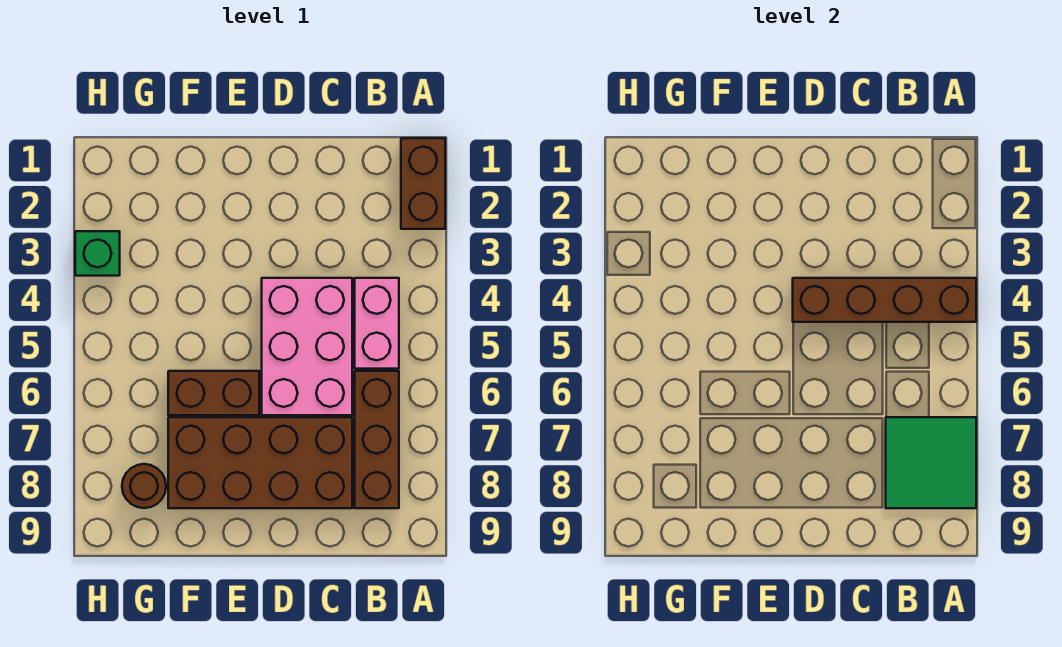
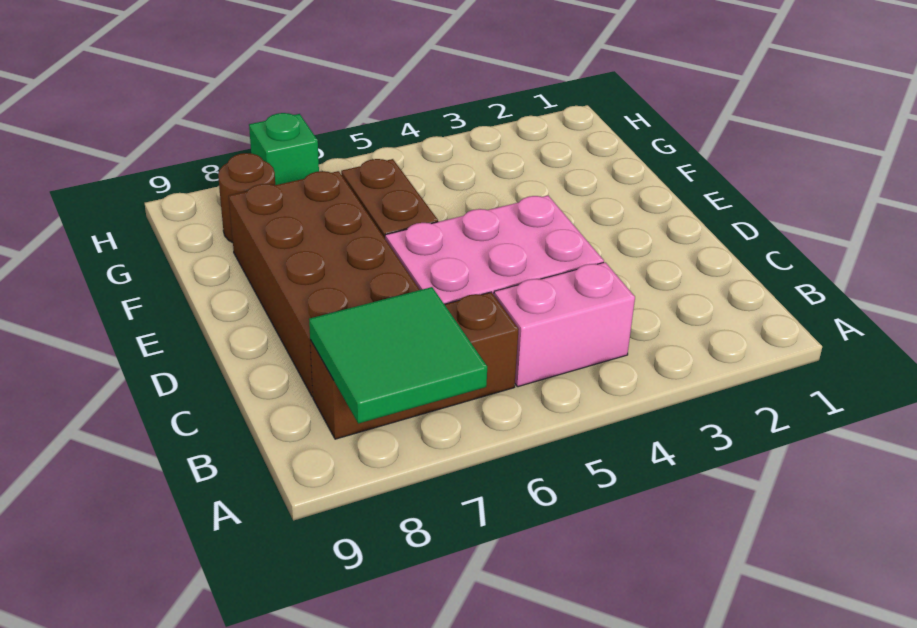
brown 1x2 brick [401,138,445,229] -> none
brown 1x4 brick [793,278,976,322] -> none
green 1x1 brick [75,231,120,276] -> green 1x1 brick moved to [249,113,319,185]

